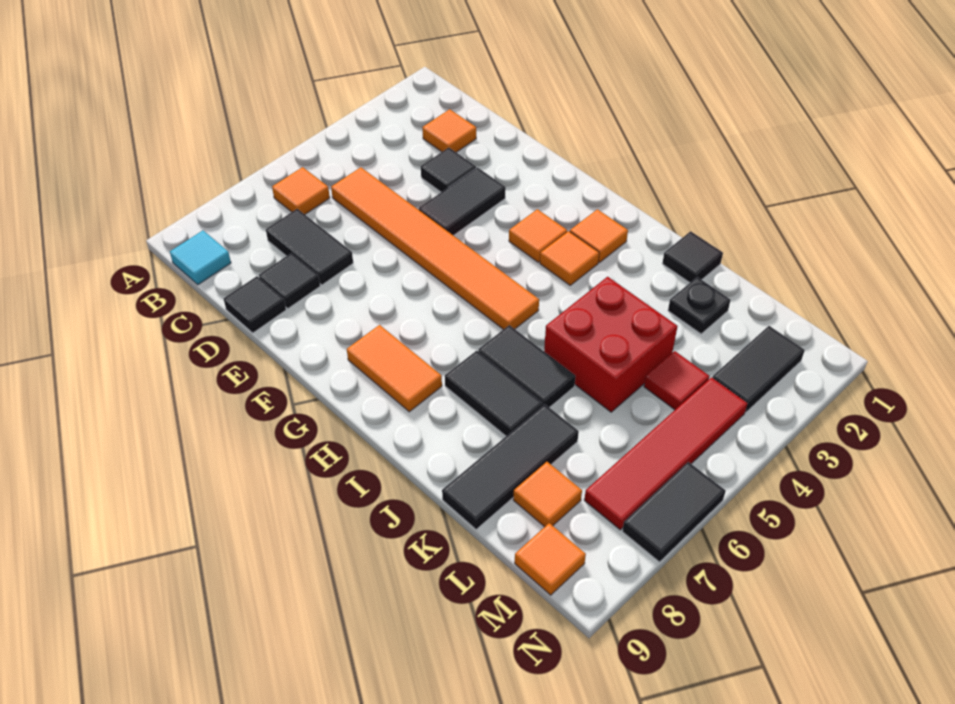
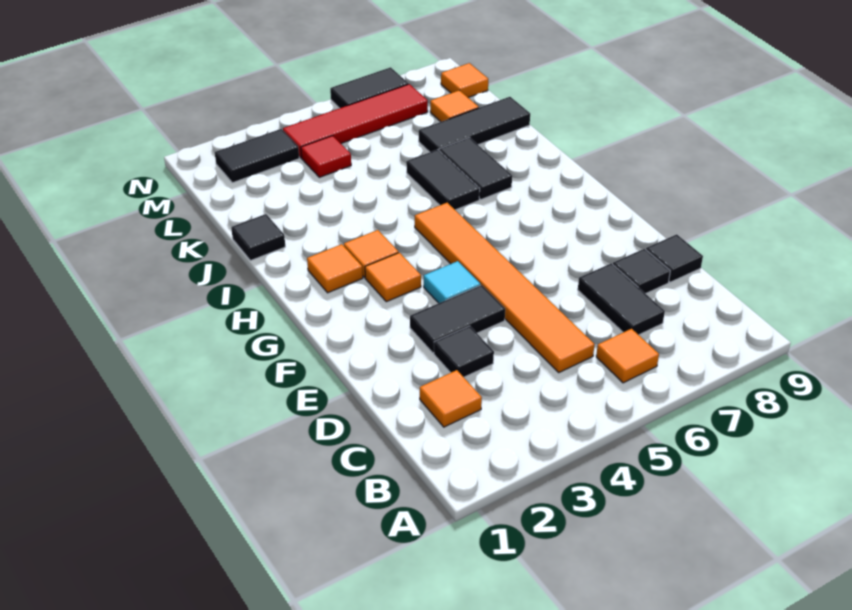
cyan 1x1 tile [170,231,231,285] -> cyan 1x1 tile moved to [424,261,481,303]
orange 1x2 tile [347,325,442,412] -> none
red 2x2 brick [544,277,678,412] -> none
black 1x1 plate [668,277,731,334] -> none

